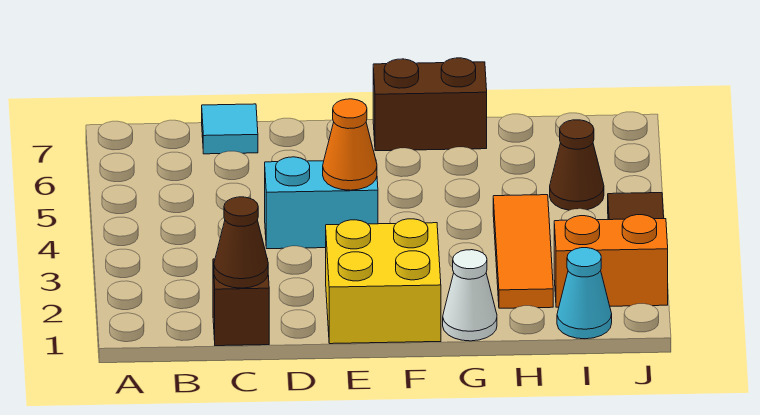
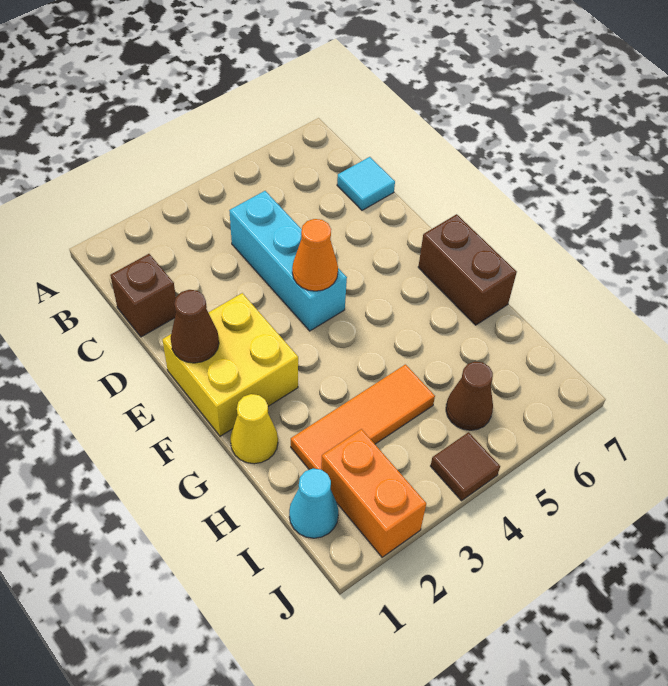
brown 1x1 cone [214,197,268,288] -> brown 1x1 cone moved to [171,290,219,363]
cyan 1x2 brick [265,157,378,249] -> cyan 1x3 brick [229,191,347,331]
white 1x1 cone [443,250,497,341] -> yellow 1x1 cone [230,394,278,464]

